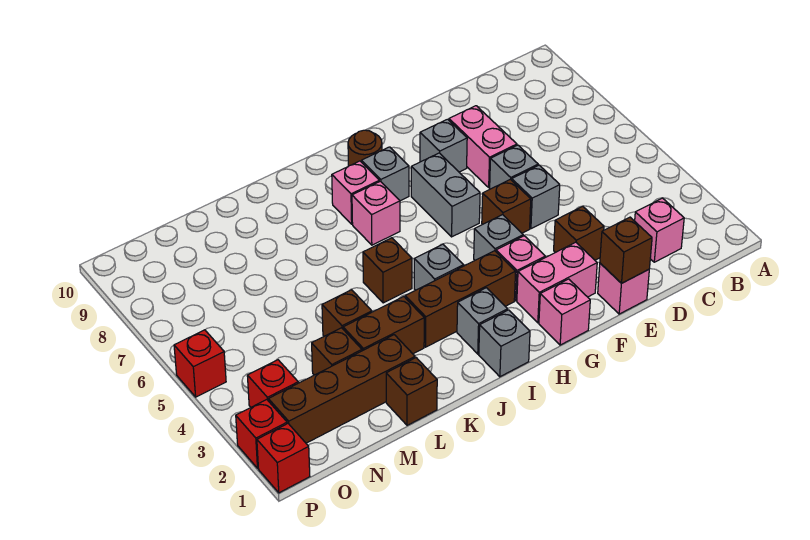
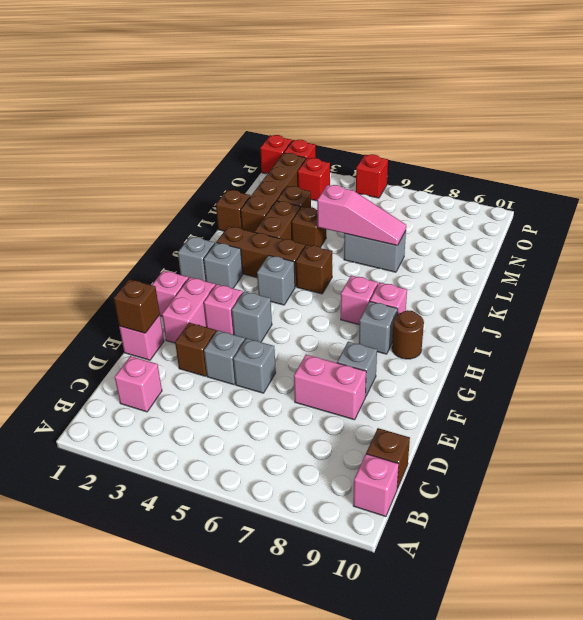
none -> pink 1x1 brick [353,454,399,517]
grey 1x1 brick [490,145,538,189] -> grey 1x1 brick moved to [204,330,245,385]
brown 1x1 brick [482,179,531,233] -> brown 1x1 brick moved to [366,428,410,489]
grey 1x2 brick [411,153,480,237] -> grey 1x2 brick moved to [344,231,406,272]
brown 1x3 brick [405,251,516,347] -> brown 1x3 brick turned to [217,226,305,287]
none -> pink 1x3 slope [317,185,406,246]

